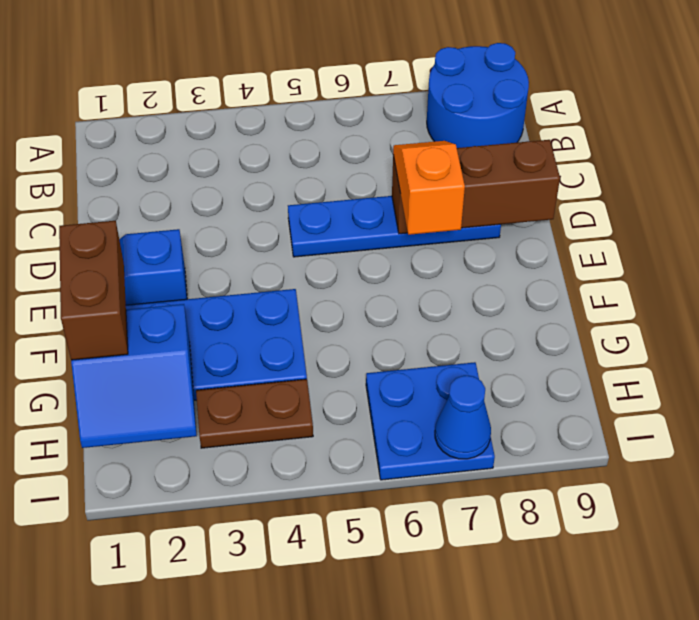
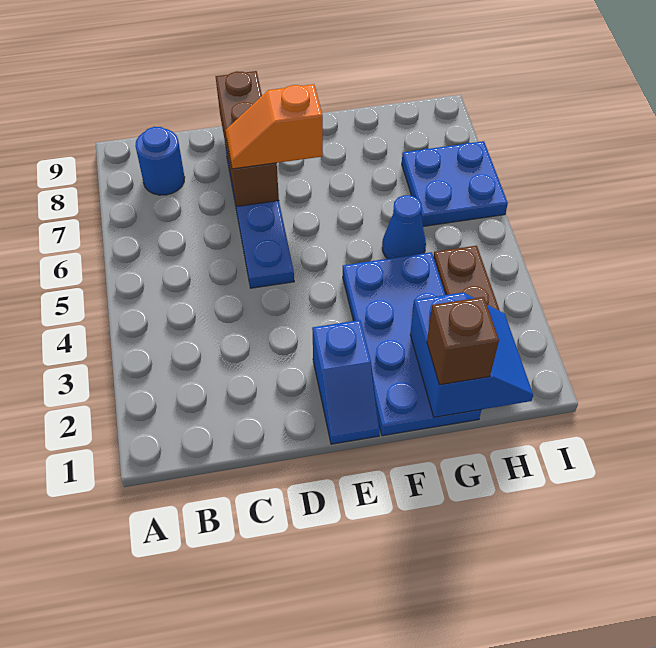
blue 2x2 round brick [427,43,529,148] -> blue 1x1 round brick [135,127,185,195]
brown 1x2 brick [59,221,128,360] -> brown 1x1 brick [427,297,499,385]
blue 1x1 cone [435,375,491,459] -> blue 1x1 cone moved to [382,195,426,259]

